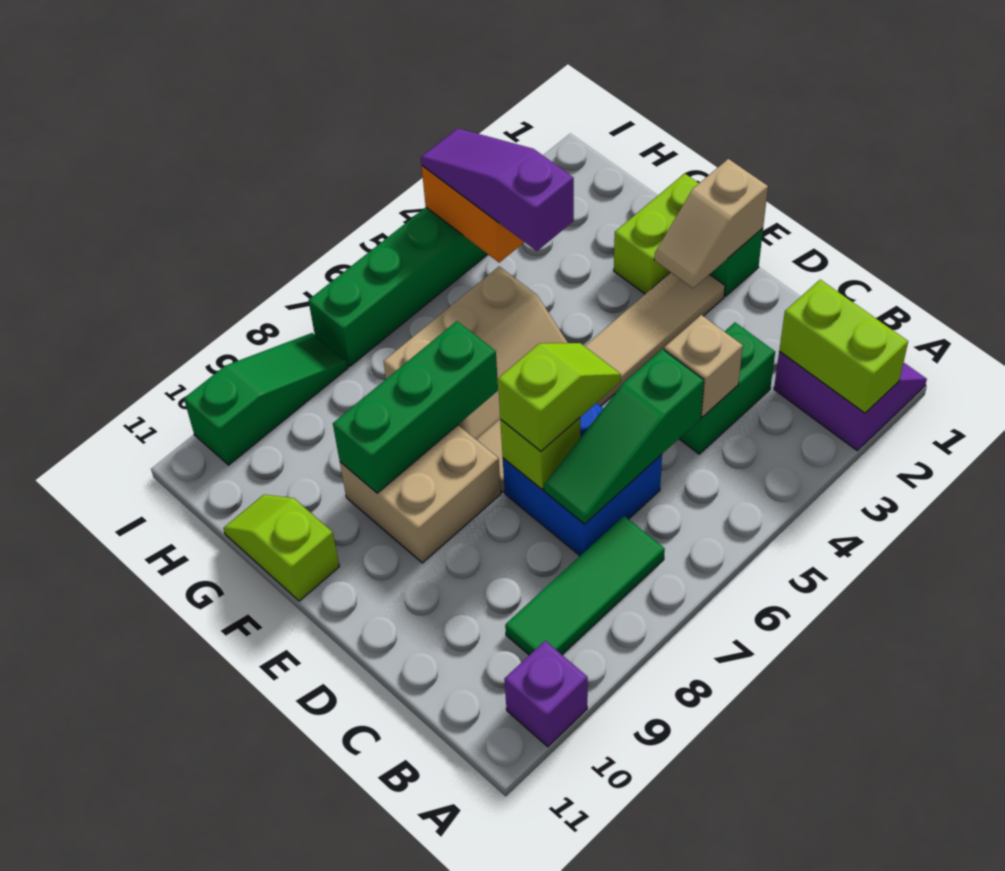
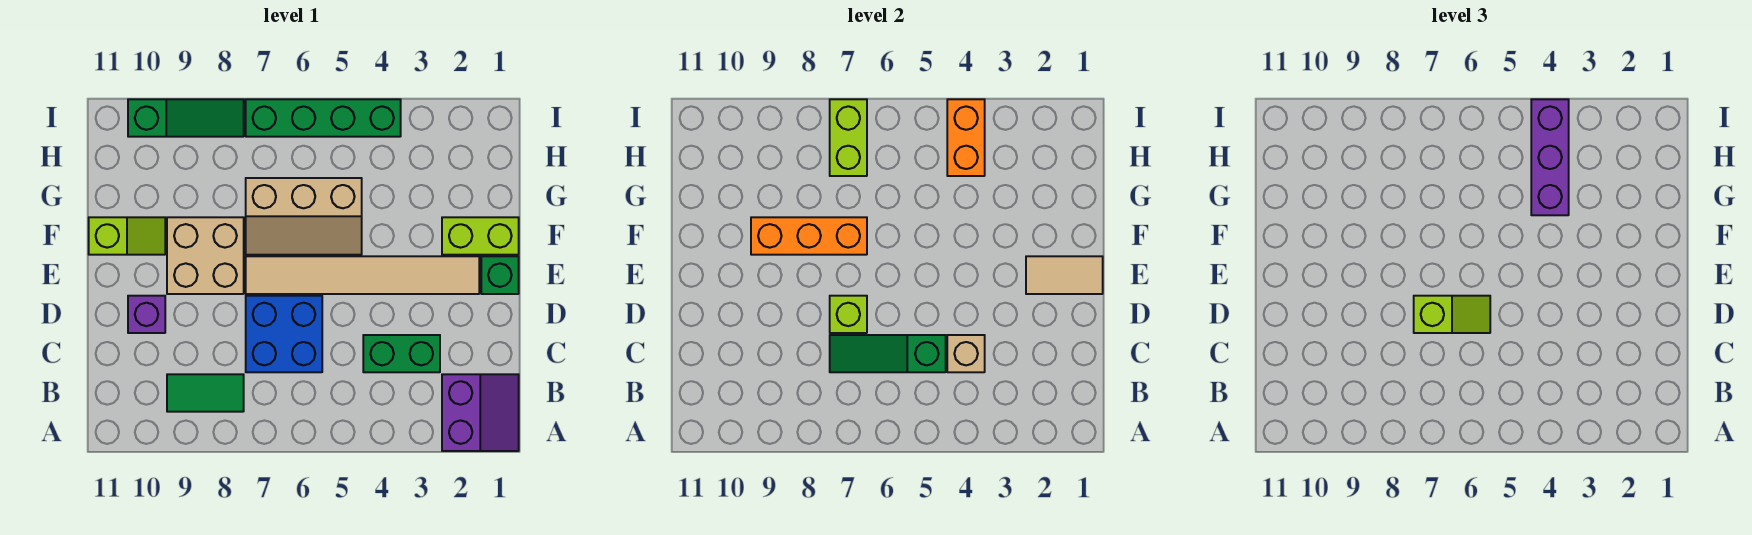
lime 1x2 brick [779,280,908,413] -> lime 1x2 brick moved to [830,99,867,176]
purple 1x1 brick [504,641,588,747] -> purple 1x1 brick moved to [128,296,165,333]
green 1x3 tile [505,516,665,655] -> green 1x2 tile [167,374,244,412]
tan 1x2 slope [655,159,768,288] -> tan 1x2 tile [1026,256,1103,294]
green 1x3 brick [333,321,498,493] -> orange 1x3 brick [751,217,867,255]
lime 1x2 slope [223,495,339,601] -> lime 1x2 slope turned to [89,217,165,255]
purple 1x3 slope [421,128,574,251] -> purple 1x3 brick [1531,99,1569,215]

